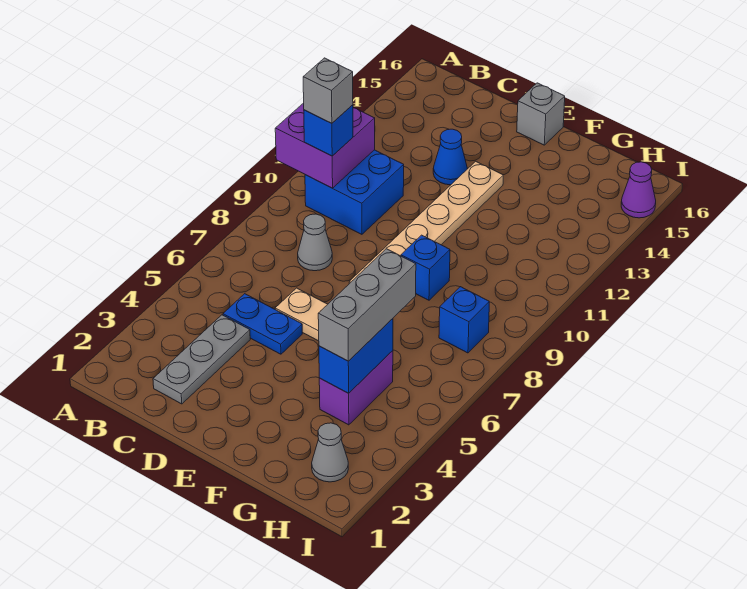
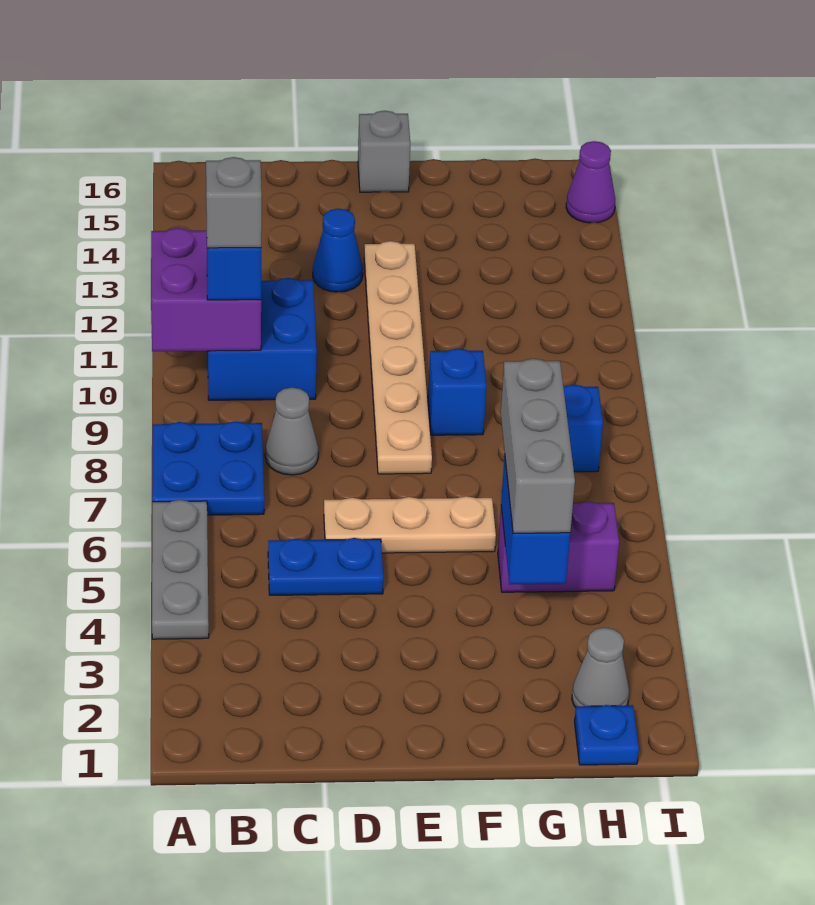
none -> blue 2x2 plate [152,421,264,515]
grey 1x3 plate [153,315,250,404] -> grey 1x3 plate moved to [152,500,209,639]
purple 1x2 brick [319,351,393,425] -> purple 1x2 brick turned to [498,502,619,592]
none -> blue 1x1 plate [574,705,639,765]

